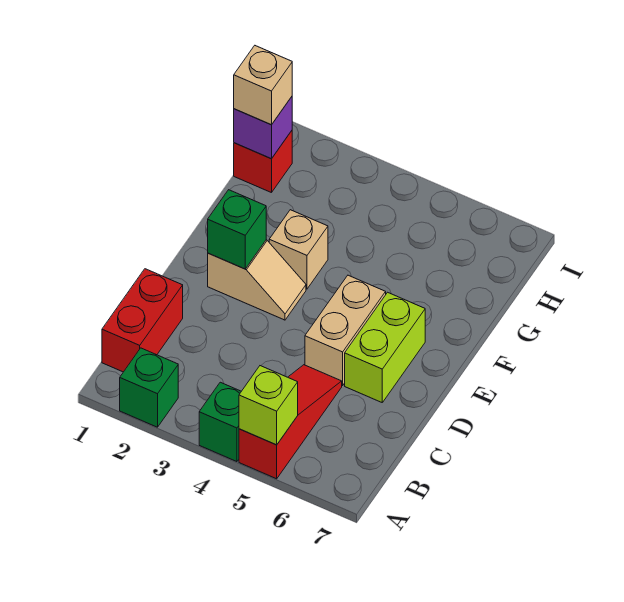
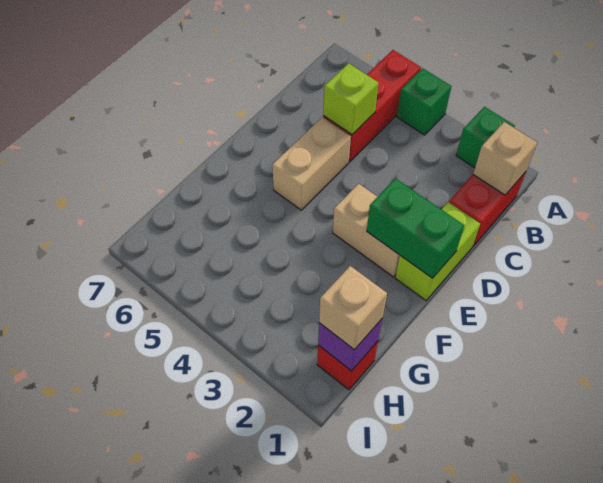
red 1x3 slope [239,365,342,479] -> red 1x3 brick [323,50,421,162]
lime 1x1 brick [239,366,298,445] -> lime 1x1 brick moved to [323,63,378,135]
lime 1x2 brick [345,292,425,402] -> lime 1x2 brick moved to [395,202,480,300]
tan 1x2 slope [208,240,306,320] -> tan 1x2 brick [333,184,400,277]
green 1x1 brick [208,190,266,269] -> green 1x2 brick [367,178,464,278]
tan 1x1 brick [269,210,328,289] -> tan 1x1 brick moved to [473,122,537,195]

